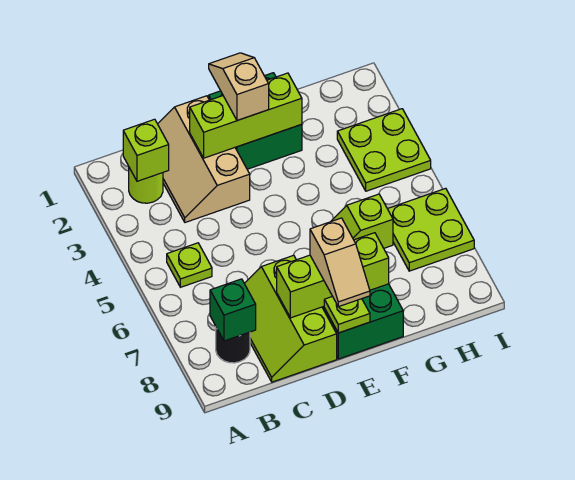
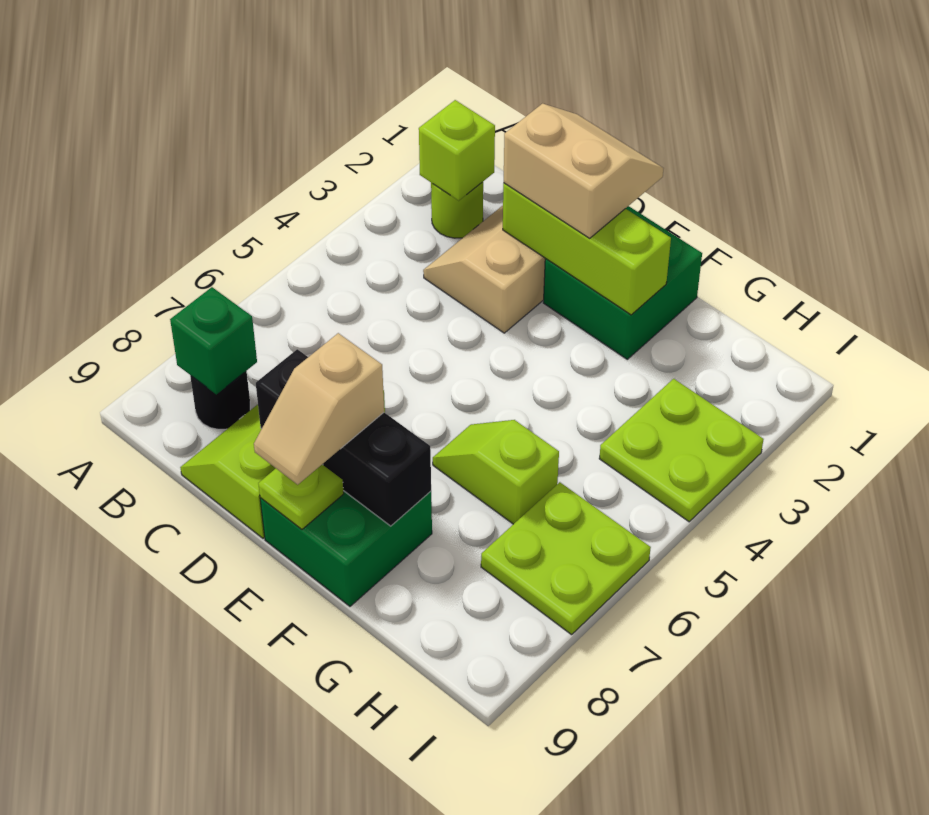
lime 1x1 plate [167,243,212,287] -> none
lime 1x3 brick [277,233,389,318] -> black 1x3 brick [256,349,431,526]
tan 1x2 slope [209,53,269,120] -> tan 2x2 slope [504,104,664,239]

